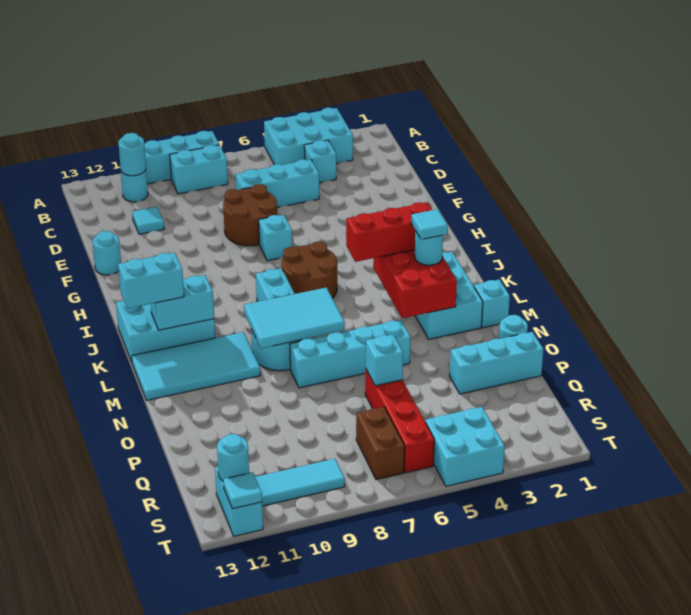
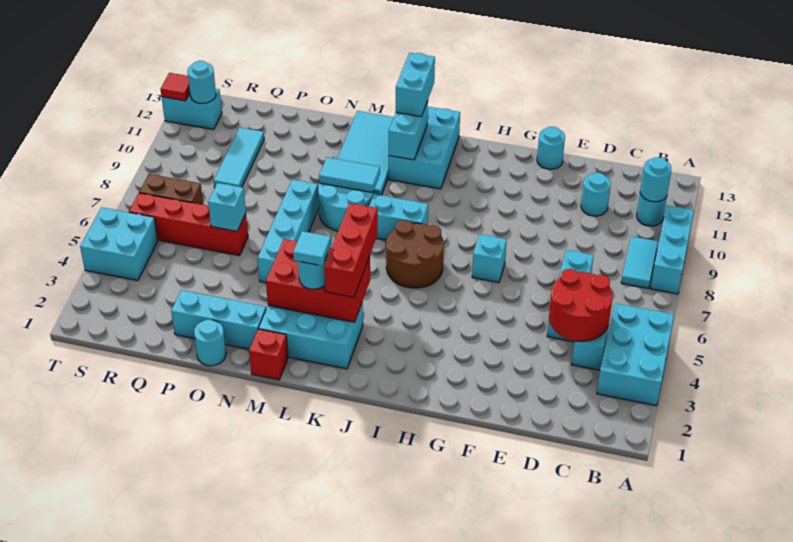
cyan 1x2 brick [170,145,228,194] -> cyan 1x2 tile [621,236,658,289]
none -> red 2x2 round brick [549,269,613,341]
cyan 1x1 tile [132,207,164,234] -> cyan 1x1 round brick [581,173,611,216]
brown 2x2 round brick [223,184,277,246] -> none
cyan 2x3 tile [244,287,345,348] -> cyan 1x2 tile [319,157,380,193]
cyan 1x1 brick [474,279,510,328] -> red 1x1 brick [249,329,288,380]
cyan 1x3 brick [450,332,544,394] -> cyan 1x3 brick turned to [171,290,266,349]
cyan 1x3 tile [255,459,345,506] -> cyan 1x3 tile moved to [214,127,264,188]
cyan 1x1 tile [223,472,262,509] -> red 1x1 tile [160,73,190,101]

